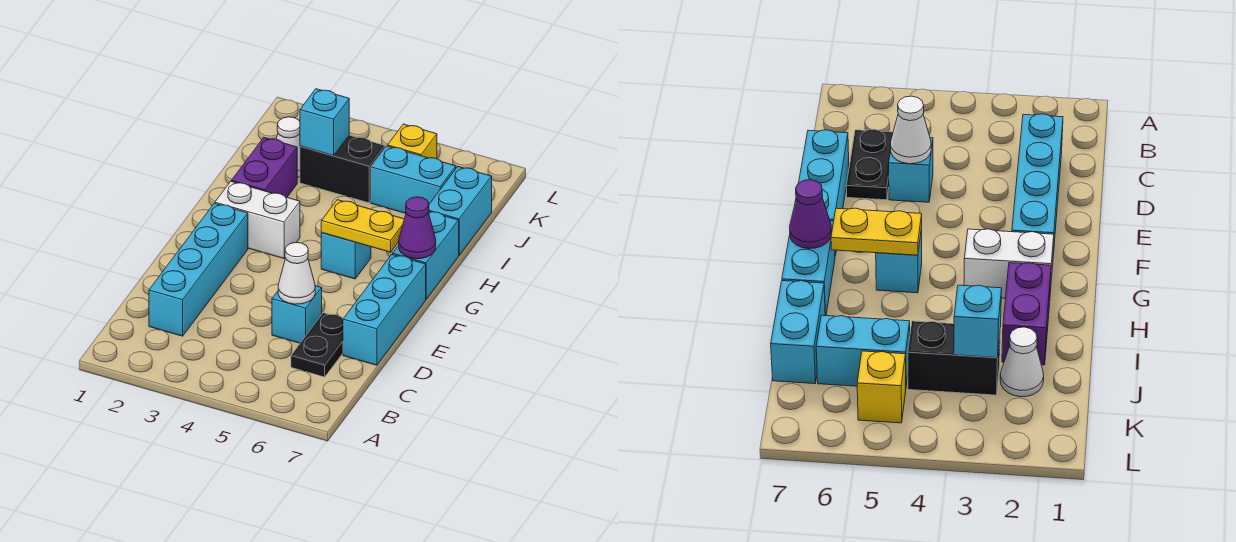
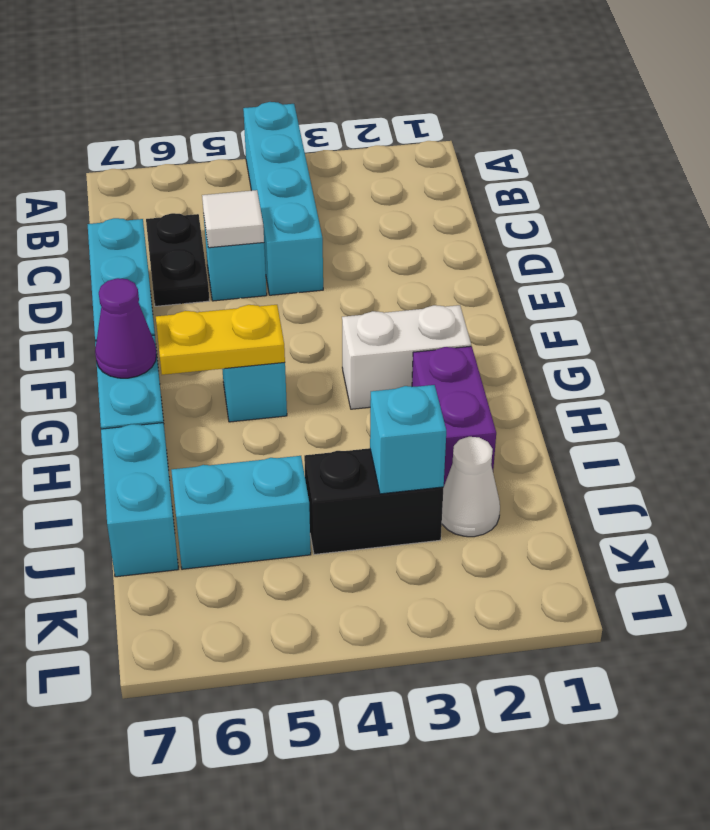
cyan 1x4 brick [149,203,248,336] -> cyan 1x4 brick moved to [243,102,323,295]
white 1x1 cone [278,242,315,304] -> white 1x1 tile [202,190,264,248]
yellow 1x1 brick [387,124,437,159] -> none

